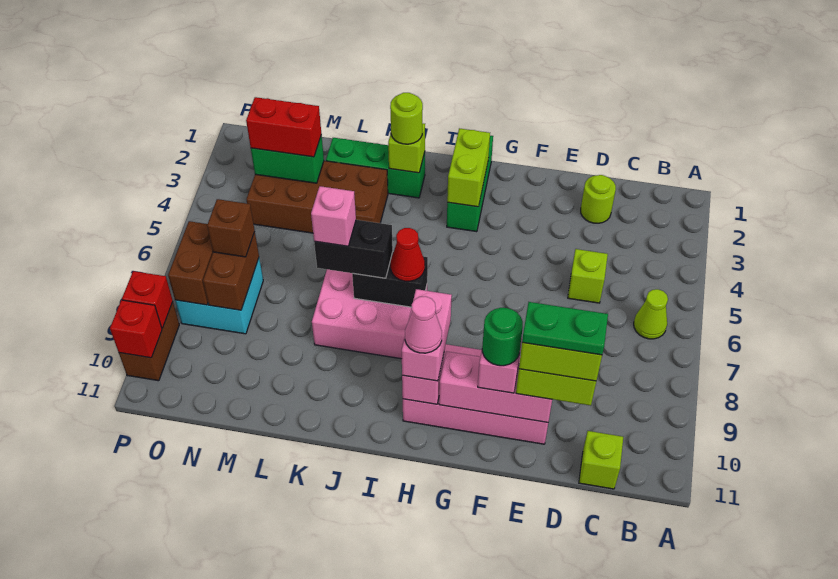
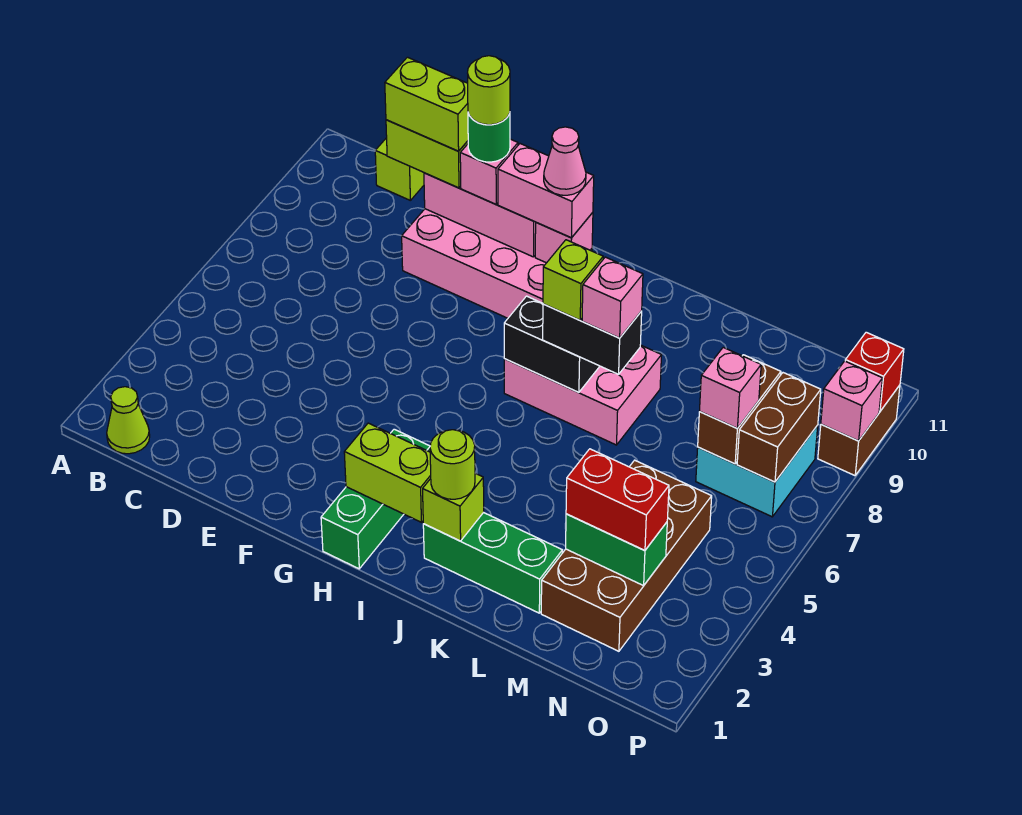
lime 1x1 cone [634,289,668,339] -> lime 1x1 cone moved to [107,387,150,454]
lime 1x1 round brick [581,175,616,223] -> lime 1x1 round brick moved to [468,56,510,125]
lime 1x1 brick [568,249,608,303] -> lime 1x1 brick moved to [543,240,603,320]
green 1x2 plate [522,302,608,355] -> none
lime 1x2 brick [447,128,490,207] -> lime 1x2 brick turned to [344,423,431,522]
pink 1x2 brick [402,289,452,381] -> pink 1x2 brick turned to [498,144,594,238]
red 1x1 cone [391,228,425,281] -> none
brown 2x4 brick [246,161,388,233] -> brown 2x4 brick turned to [541,460,712,651]
brown 1x1 brick [207,199,255,257] -> pink 1x1 brick [700,347,761,428]
red 1x1 brick [122,271,173,328] -> pink 1x1 brick [821,361,883,441]

